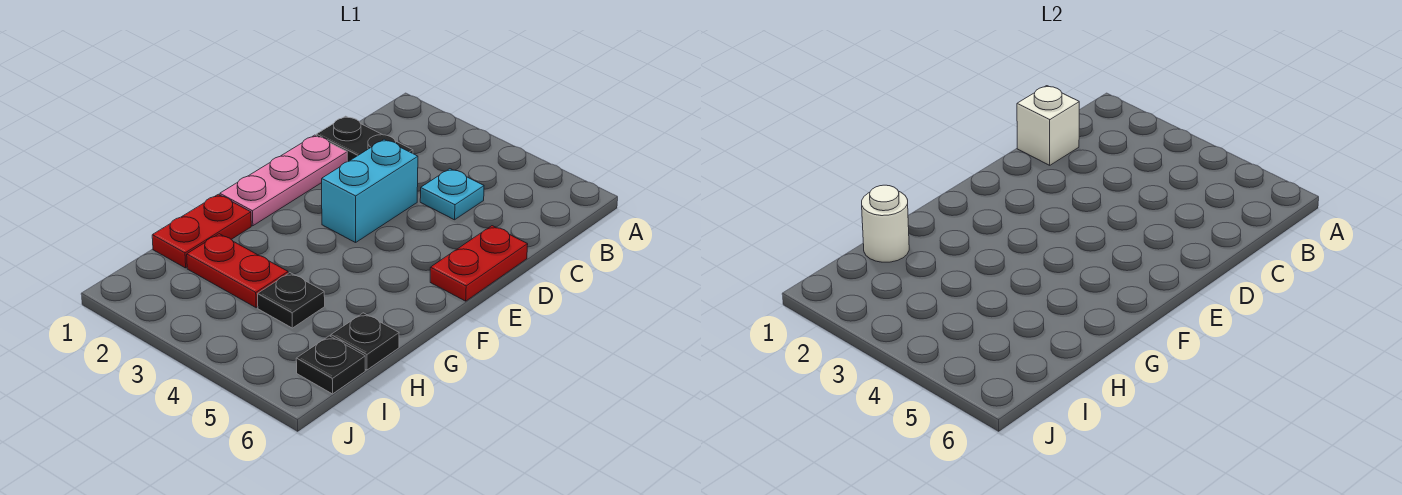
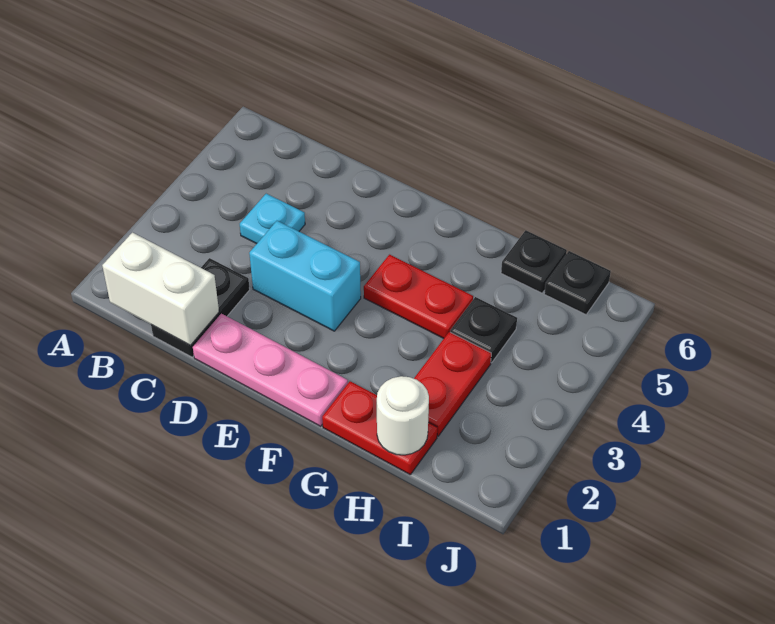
white 1x1 brick [1017,86,1079,165] -> white 1x2 brick [102,233,219,345]
red 1x2 plate [430,226,528,301] -> red 1x2 plate moved to [364,255,473,338]

